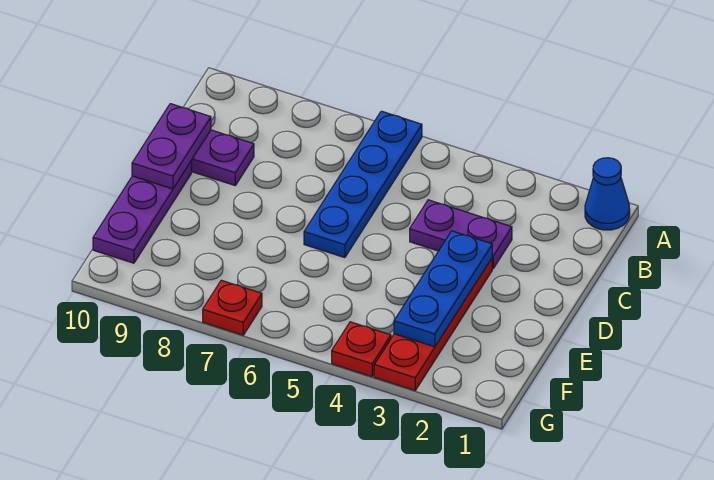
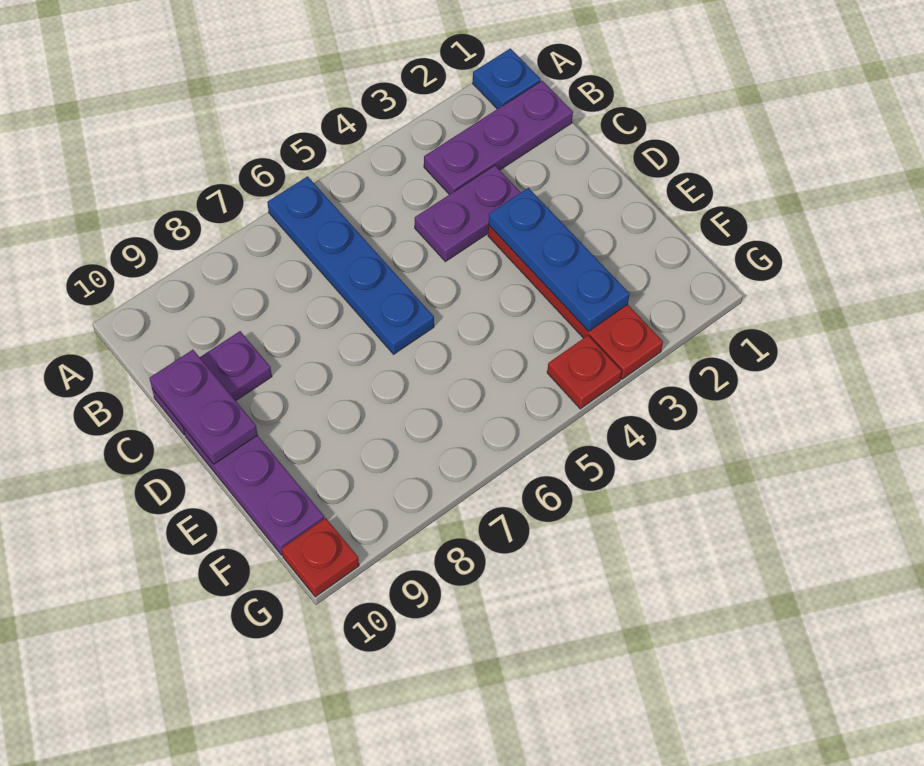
blue 1x1 cone [585,158,630,230] -> blue 1x1 plate [473,48,541,109]
none -> purple 1x3 plate [424,81,573,195]
red 1x1 plate [203,280,262,335] -> red 1x1 plate moved to [282,518,359,597]

